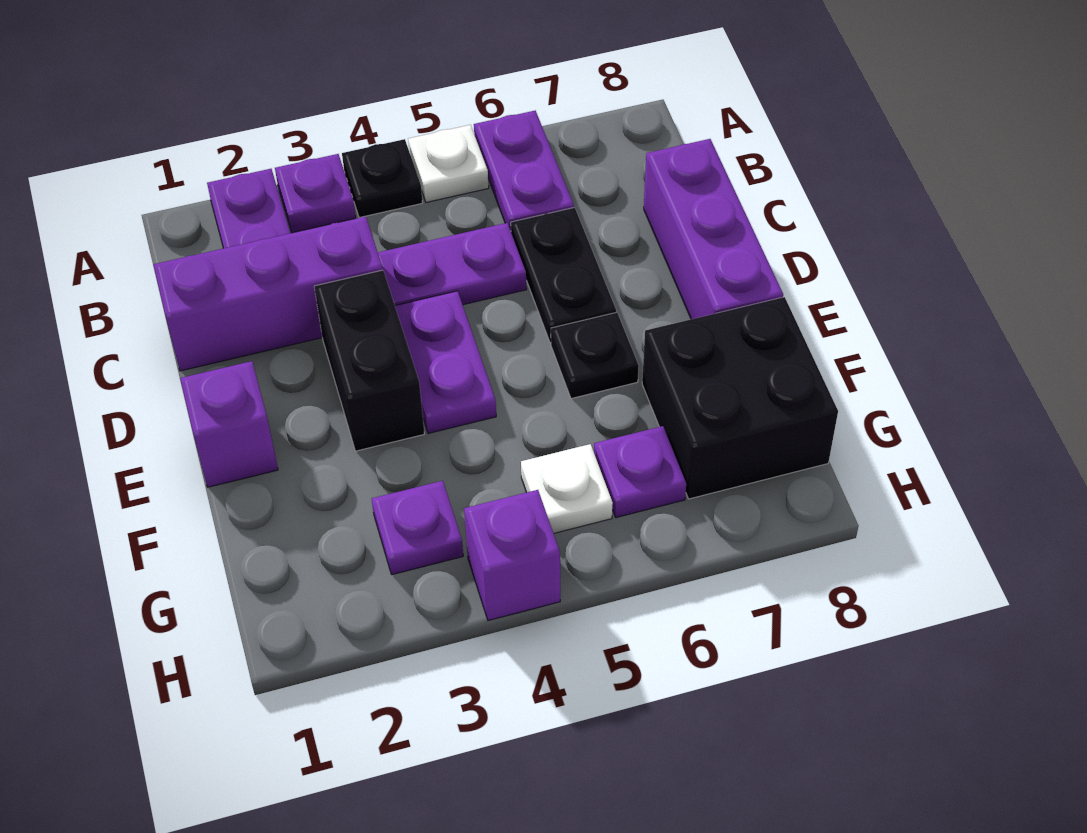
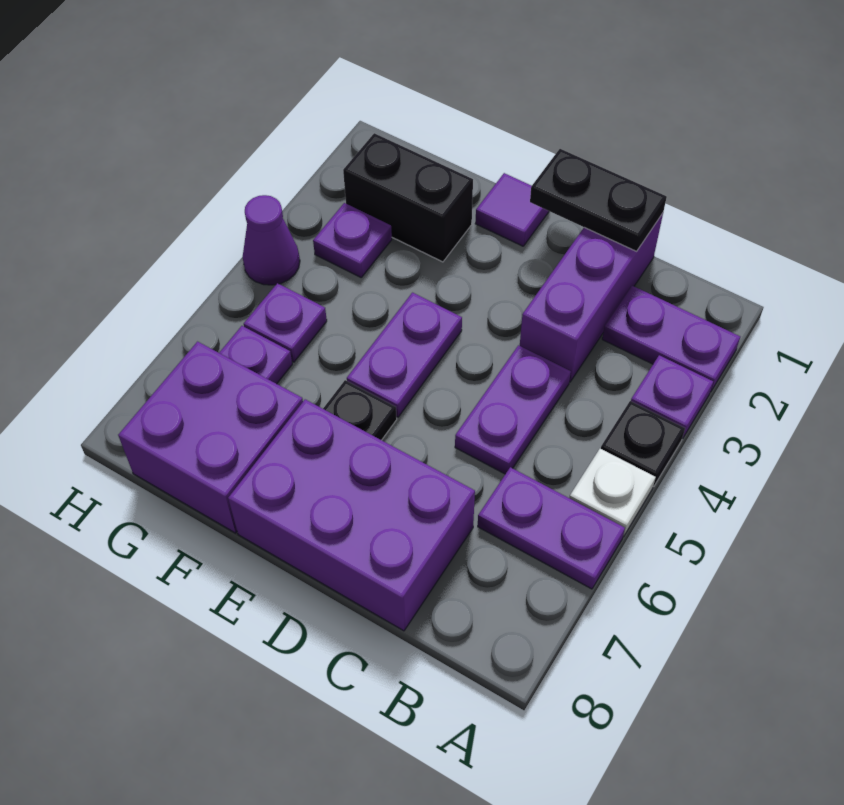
black 1x2 plate [511,208,616,343] -> black 1x2 plate moved to [530,149,667,251]
purple 1x3 brick [644,139,783,319] -> purple 2x3 brick [228,399,475,631]
black 1x2 brick [314,270,424,451] -> black 1x2 brick moved to [343,133,473,262]
purple 1x2 plate [395,291,496,433] -> purple 1x2 plate turned to [347,293,462,417]
purple 1x1 brick [180,361,278,487] -> purple 1x1 tile [475,173,549,246]
black 2x2 brick [642,297,838,499] -> purple 2x2 brick [118,342,303,533]
white 1x1 plate [521,444,613,533] -> purple 1x1 plate [244,283,327,362]
purple 1x1 brick [464,490,560,620] -> purple 1x1 cone [243,195,300,285]

